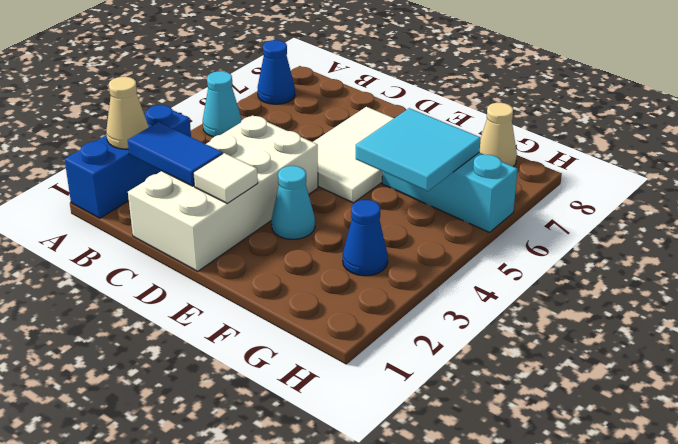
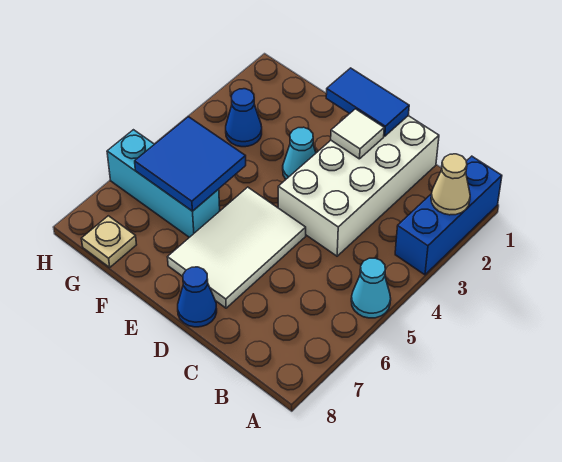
blue 1x1 cone [258,40,295,104] -> blue 1x1 cone moved to [178,267,217,327]
blue 1x2 tile [128,122,223,186] -> blue 1x2 tile moved to [326,68,409,136]
cyan 2x2 tile [356,108,481,191] -> blue 2x2 tile [135,117,246,211]
tan 1x1 cone [480,103,517,167] -> tan 1x1 plate [81,216,137,267]

